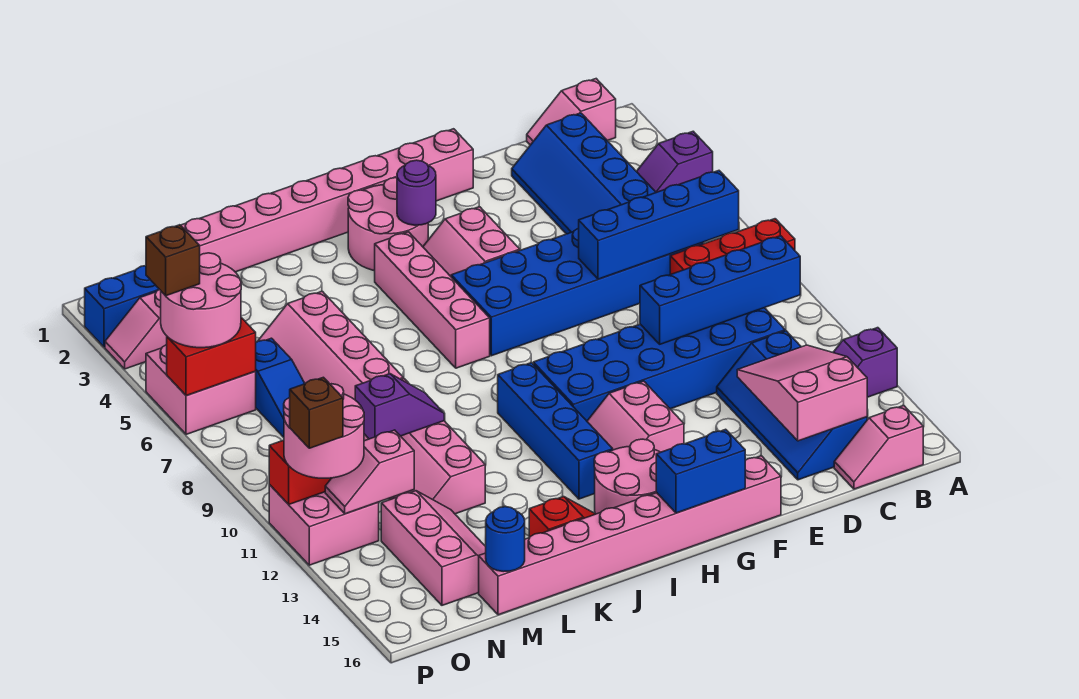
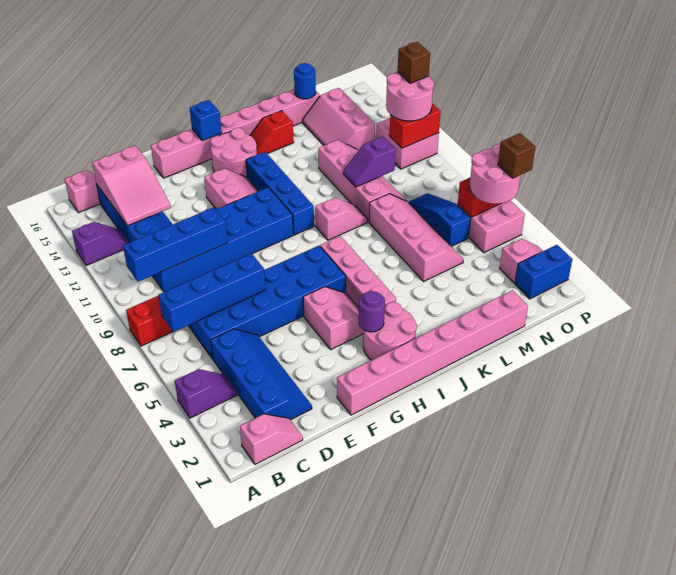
blue 1x2 brick [656,429,745,513] -> blue 1x1 brick [190,100,222,141]
pink 1x2 slope [325,430,414,514] -> pink 1x2 slope moved to [315,197,368,240]

